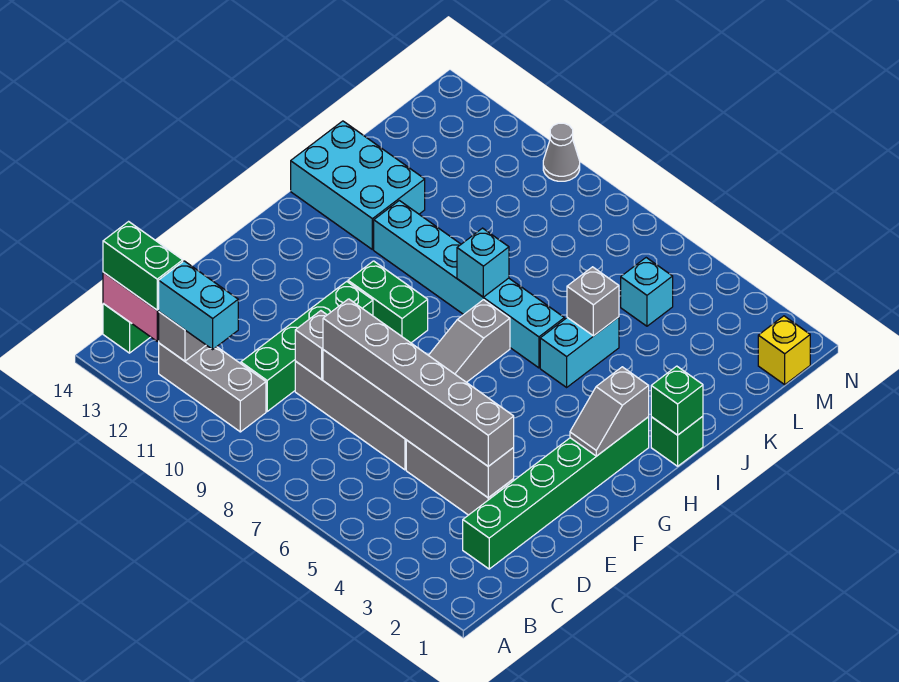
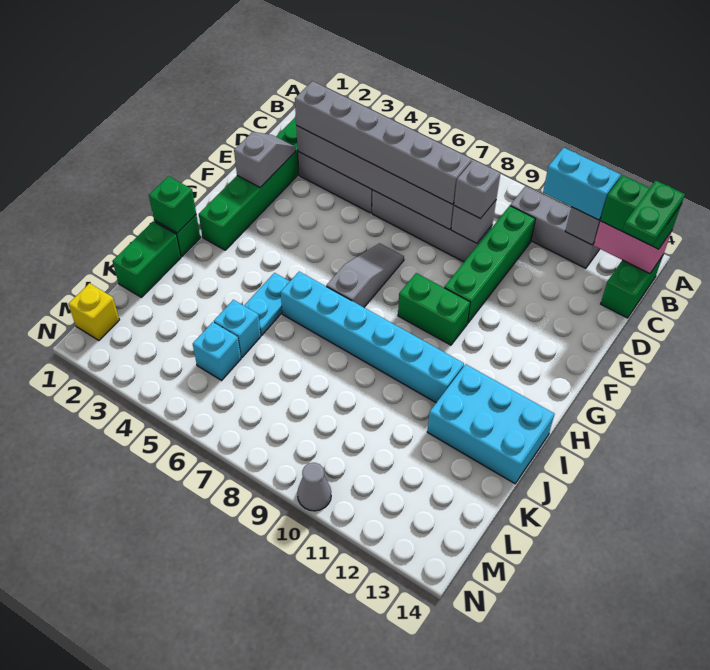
none -> green 1x2 plate [623,180,685,245]
grey 1x2 slope [570,367,649,456] -> grey 1x2 slope moved to [234,132,296,187]
cyan 1x2 brick [540,317,619,387] -> cyan 1x2 plate [244,273,290,335]
cyan 1x1 brick [457,228,509,297] -> cyan 1x1 brick moved to [214,300,261,357]
none -> green 1x2 brick [112,221,181,297]
grey 1x1 brick [567,267,619,336] -> grey 1x1 brick moved to [454,160,501,219]

